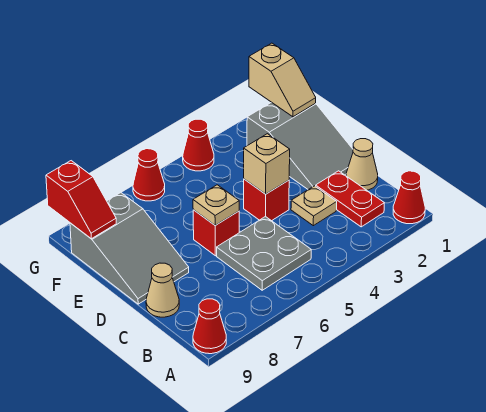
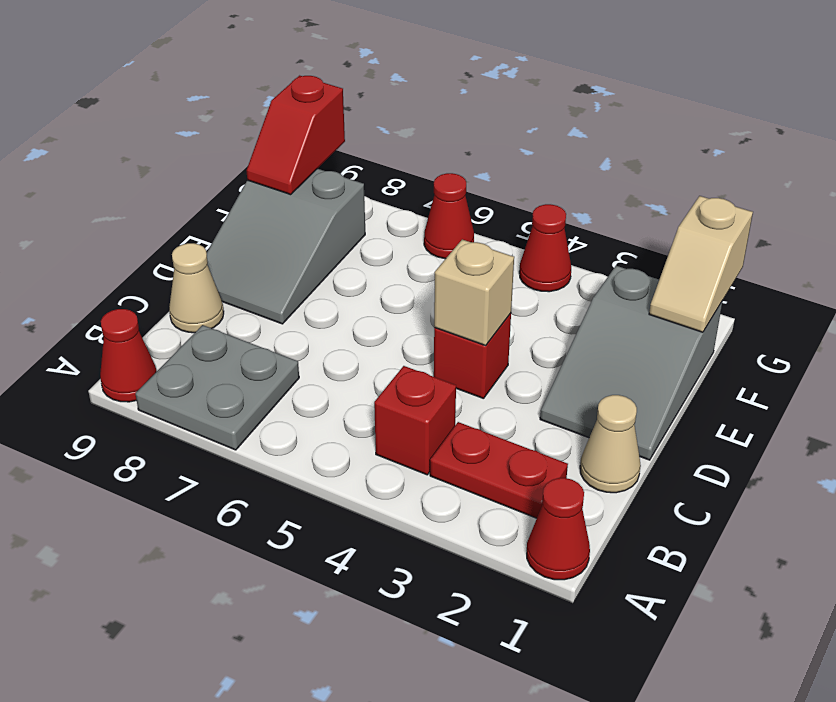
red 1x2 plate [316,171,384,227] -> red 1x2 plate turned to [430,422,568,518]
grey 2x2 plate [217,216,311,290] -> grey 2x2 plate moved to [135,325,299,450]
tan 1x1 plate [291,186,337,226] -> none
red 1x1 brick [193,210,239,256] -> red 1x1 brick moved to [374,366,456,475]
tan 1x1 plate [193,185,239,225] -> none

